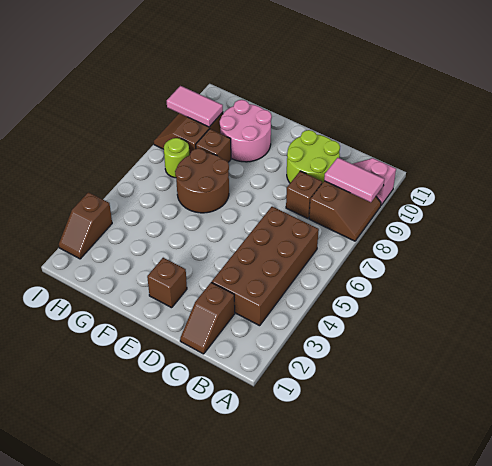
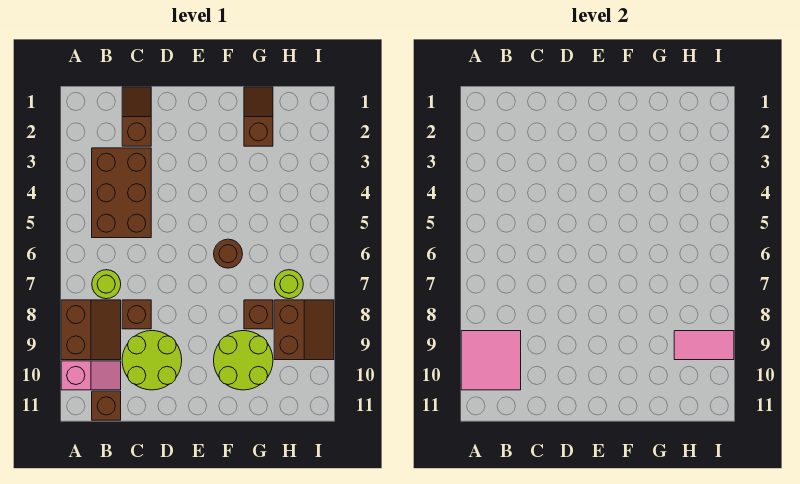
brown 2x2 slope [309,181,381,241] -> brown 2x2 slope turned to [61,300,121,360]
pink 1x2 tile [324,158,384,202] -> pink 2x2 tile [461,331,521,390]
brown 2x4 brick [212,207,319,326] -> brown 2x3 brick [92,148,151,238]
none -> lime 1x1 round brick [92,270,121,299]
brown 1x1 brick [147,258,187,308] -> brown 1x1 brick moved to [92,391,121,420]
brown 2x2 round brick [175,148,229,213] -> brown 1x1 round brick [214,239,243,268]
pink 2x2 round brick [220,100,272,162] -> lime 2x2 round brick [214,331,273,390]
brown 1x2 slope [59,192,112,259] -> brown 1x2 slope moved to [244,87,273,146]

